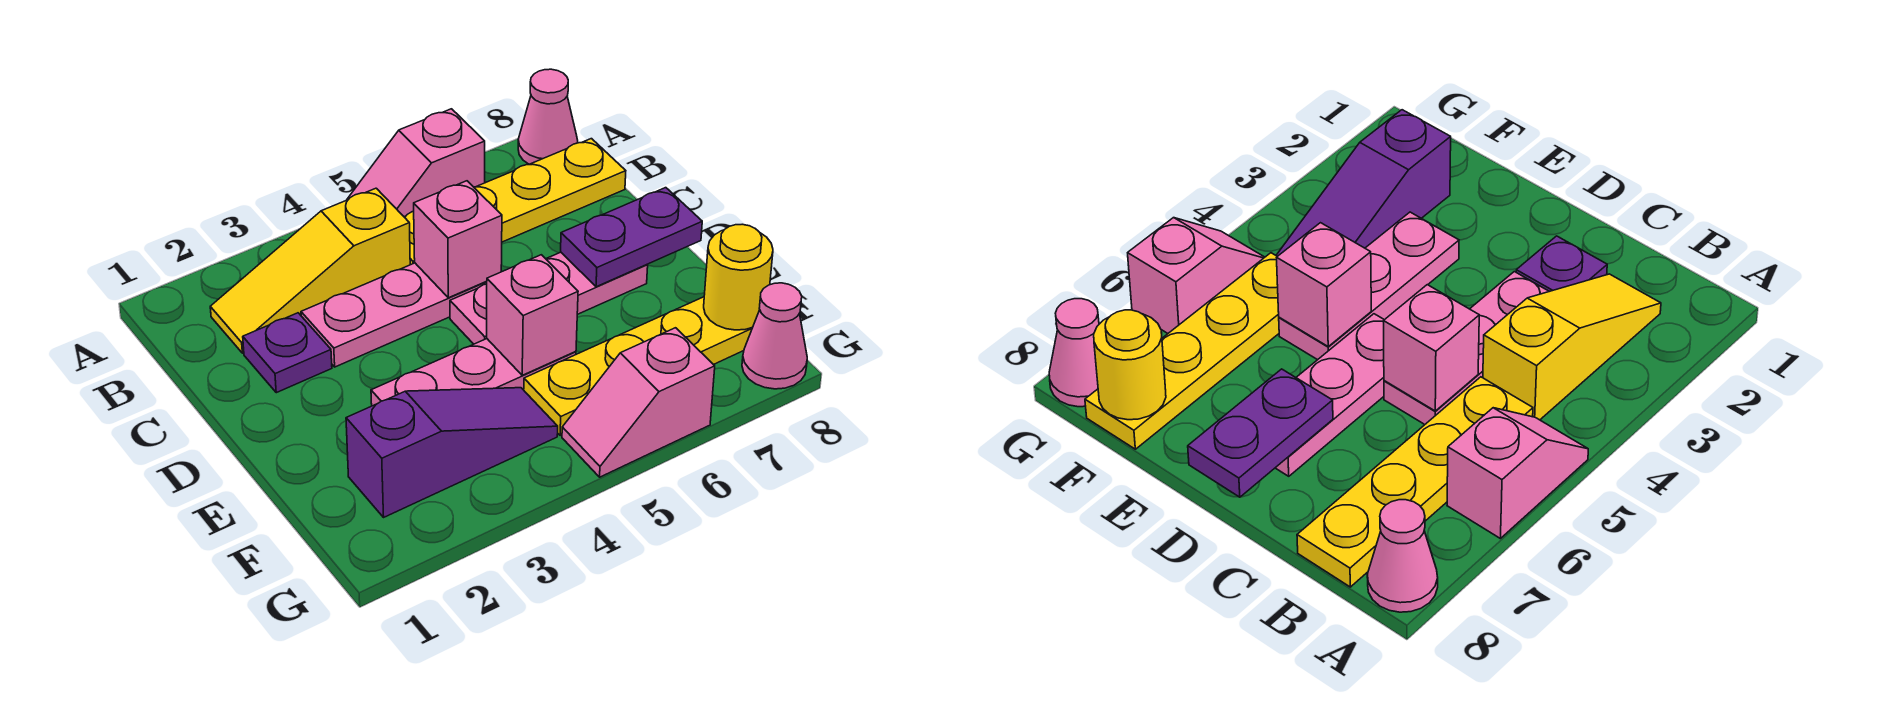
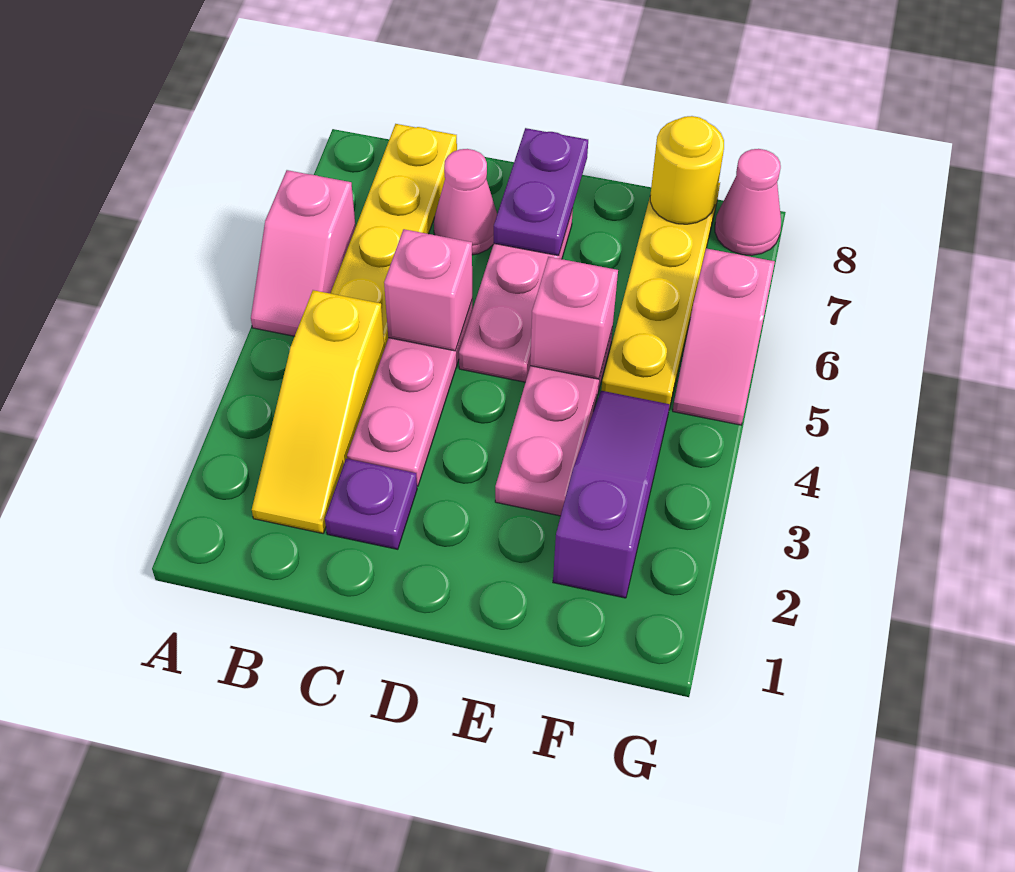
pink 1x1 cone [518,69,578,164] -> pink 1x1 cone moved to [434,149,497,255]

